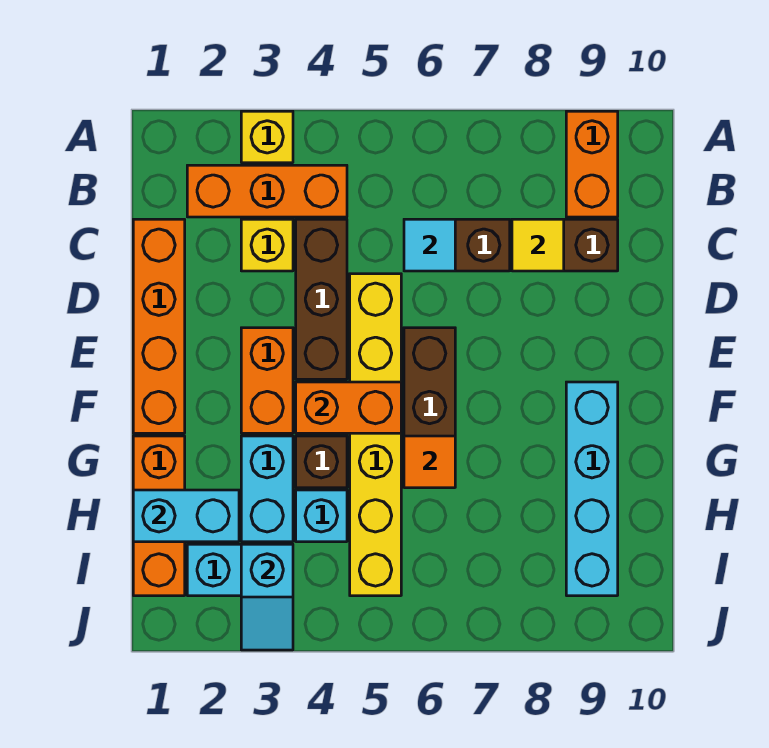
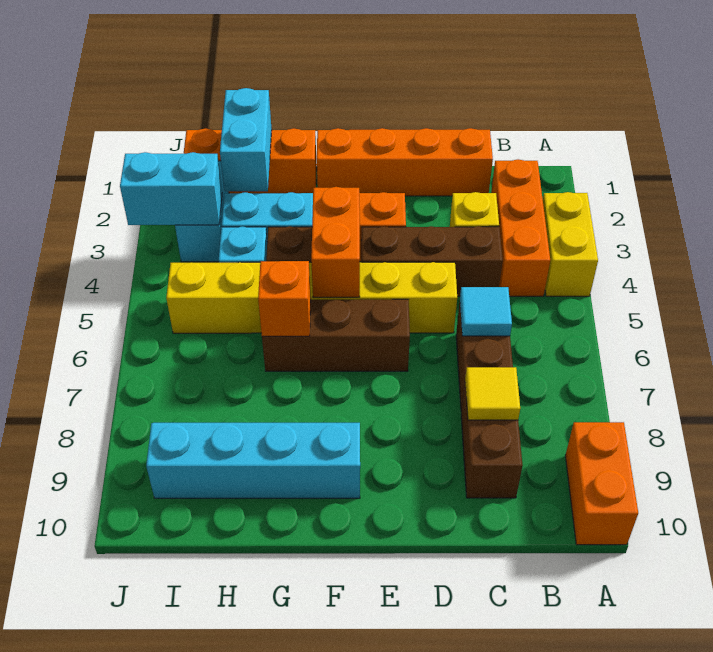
yellow 1x1 brick [241,111,293,163] -> yellow 1x2 brick [543,192,598,296]
orange 1x2 brick [566,111,618,217] -> orange 1x2 brick turned to [565,422,638,545]
orange 1x1 tile [404,436,455,488] -> orange 1x1 brick [258,261,311,336]
cyan 1x2 slope [241,544,293,650] -> cyan 1x2 brick [120,152,222,225]

